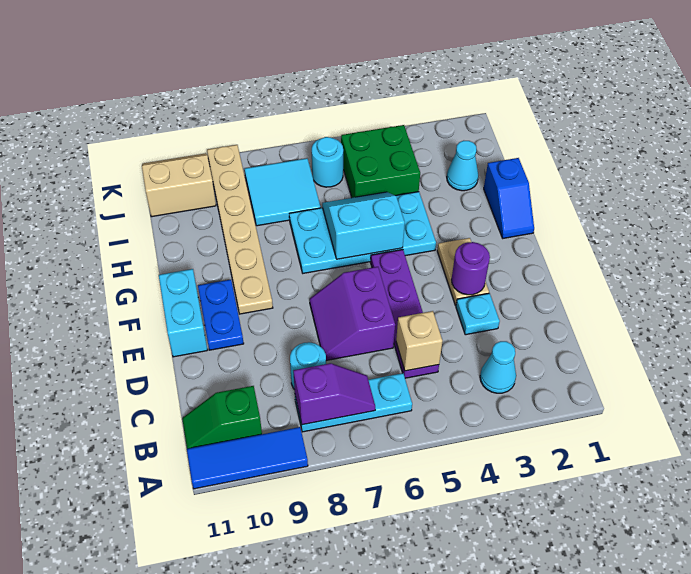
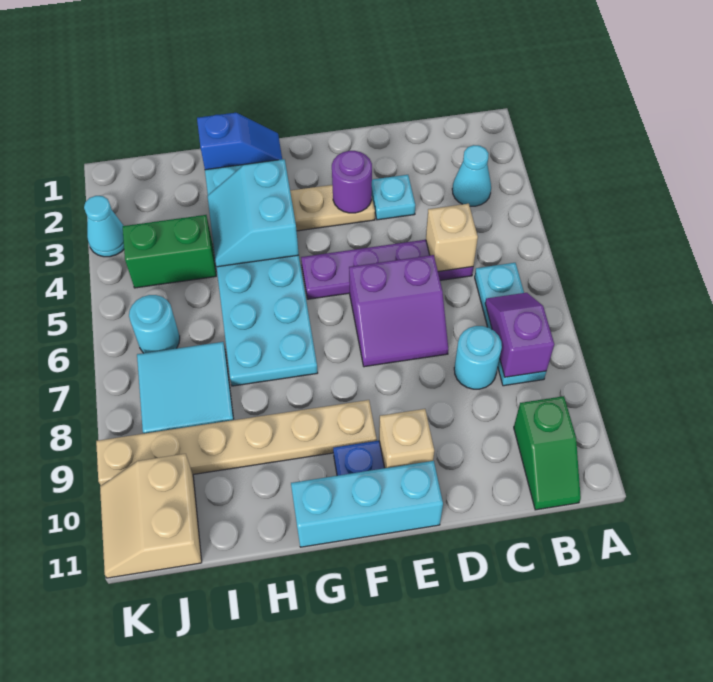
blue 1x3 tile [187,427,308,489] -> none
none -> tan 1x1 brick [379,409,434,468]
cyan 1x2 brick [159,269,207,357] -> cyan 1x3 brick [291,461,443,547]
cyan 2x4 plate [289,192,436,273] -> cyan 2x6 plate [205,160,318,386]
cyan 2x2 slope [322,192,405,259] -> cyan 2x2 slope moved to [208,159,299,267]
cyan 1x1 cone [447,141,478,191] -> cyan 1x1 cone moved to [84,196,124,257]
green 2x2 brick [341,125,420,198] -> green 1x2 brick [123,215,216,288]

